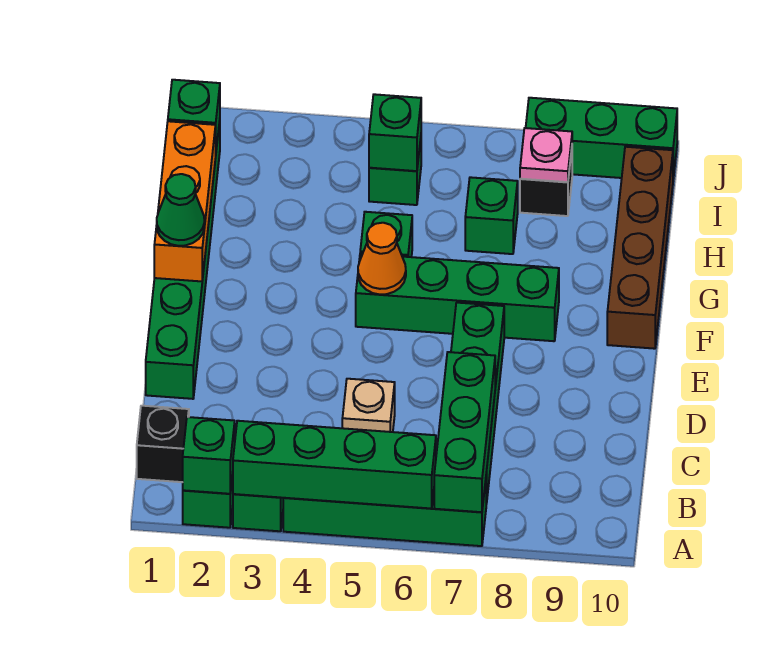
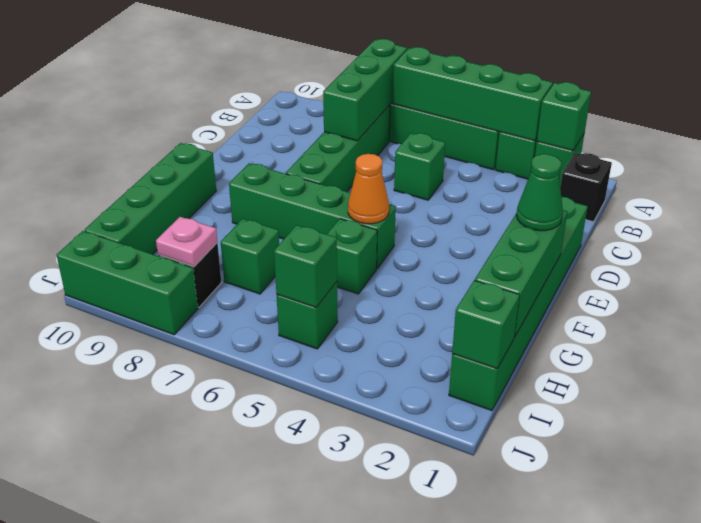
tan 1x1 brick [342,379,395,432] -> green 1x1 brick [394,133,445,200]
orange 1x3 brick [154,121,216,281] -> green 1x3 brick [475,210,567,337]
brown 1x4 brick [607,147,673,349] -> green 1x4 brick [84,143,216,254]

